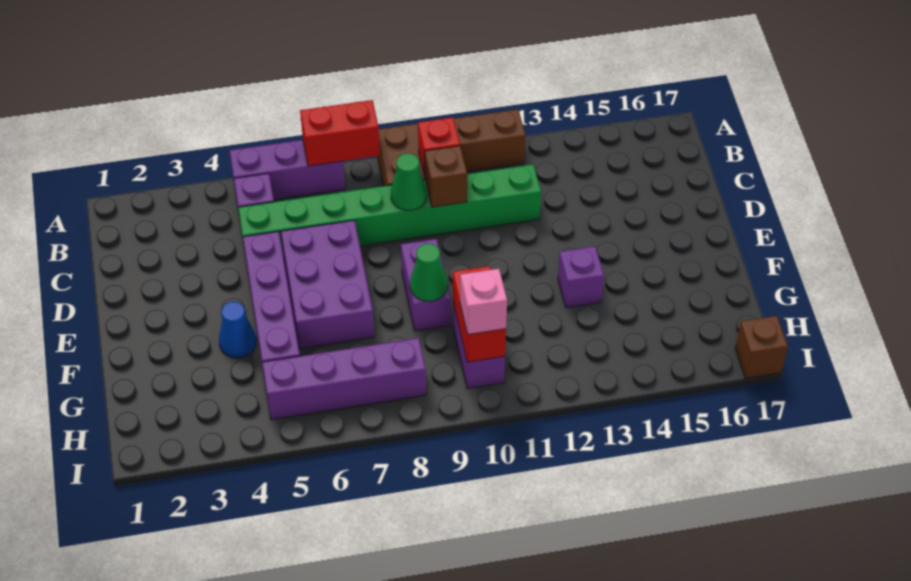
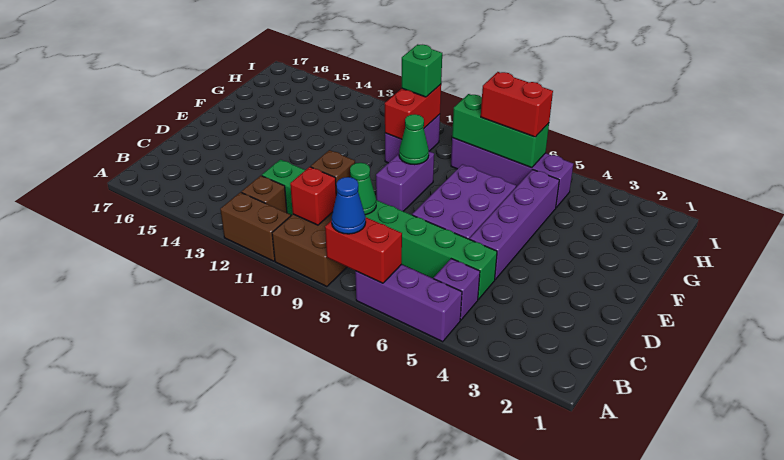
blue 1x1 cone [219,302,257,358] -> blue 1x1 cone moved to [332,177,366,234]
purple 1x1 brick [558,246,604,308] -> none
none -> green 1x3 brick [452,94,549,168]
none -> red 1x2 brick [481,72,553,137]
pink 1x1 brick [460,269,507,334] -> green 1x1 brick [402,44,442,97]
brown 1x1 brick [735,316,788,378] -> brown 1x1 brick moved to [241,176,287,213]

